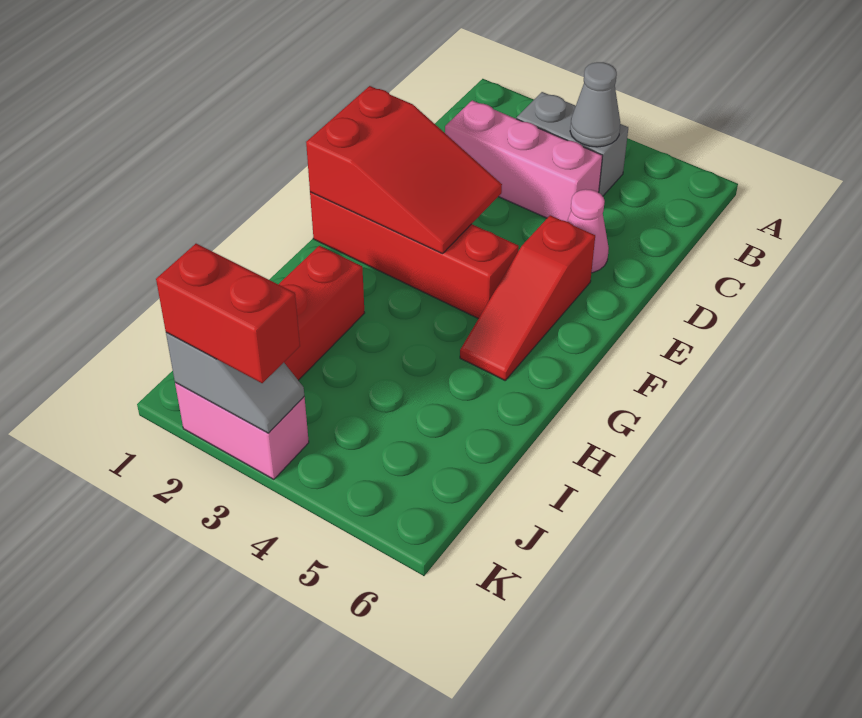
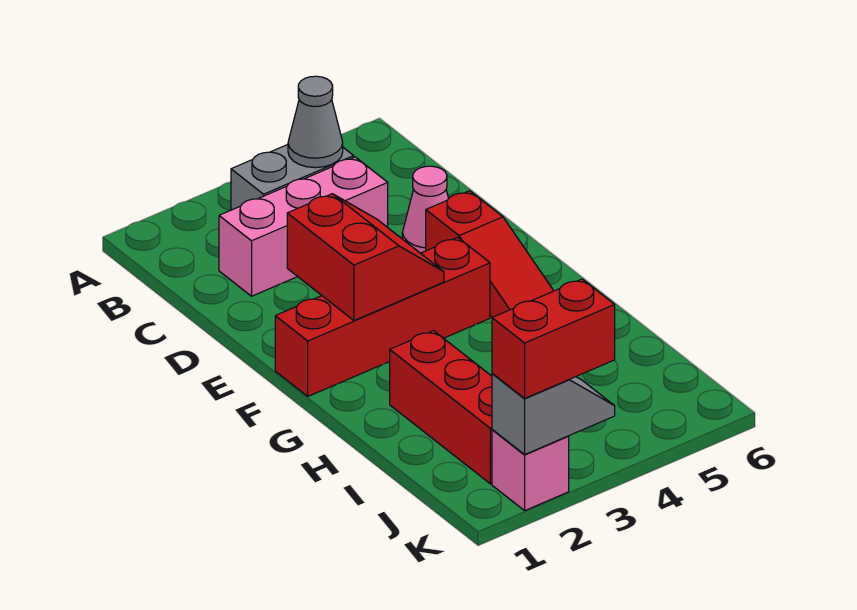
red 2x3 slope [306,86,502,254] -> red 2x2 slope [287,194,444,320]
pink 1x2 brick [175,382,309,479] -> pink 1x1 brick [492,430,569,511]

